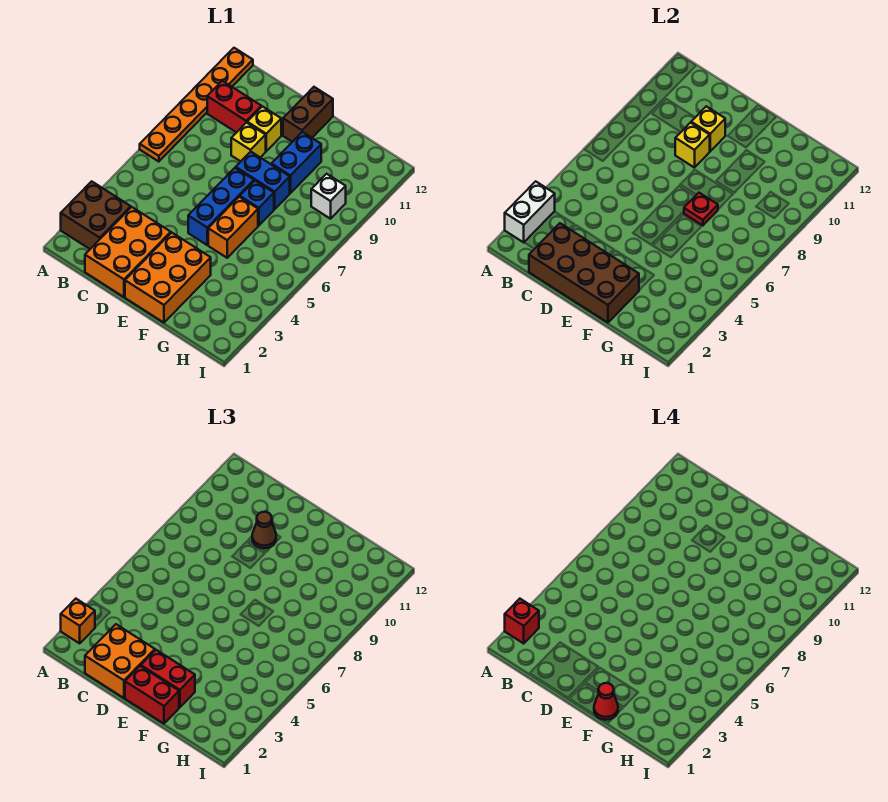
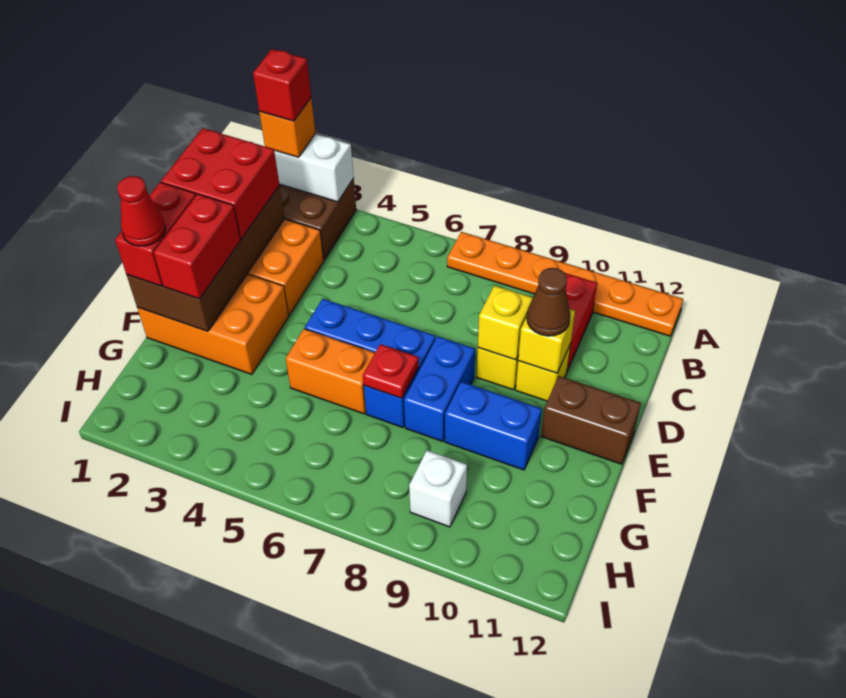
orange 2x2 brick [85,624,155,698] -> red 2x2 brick [161,128,279,239]

